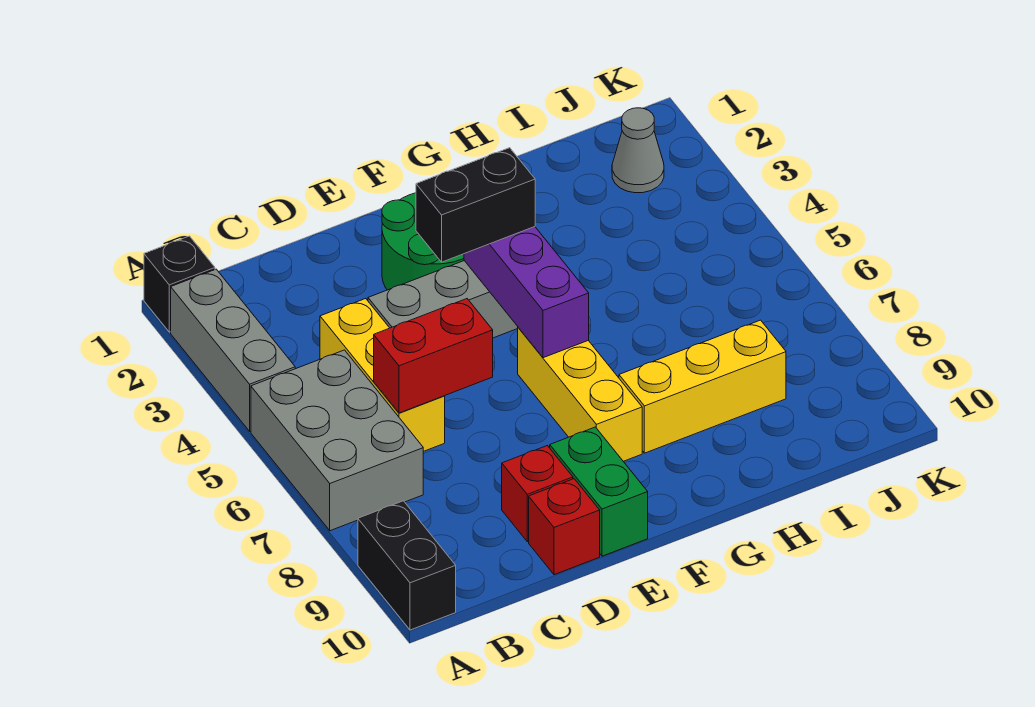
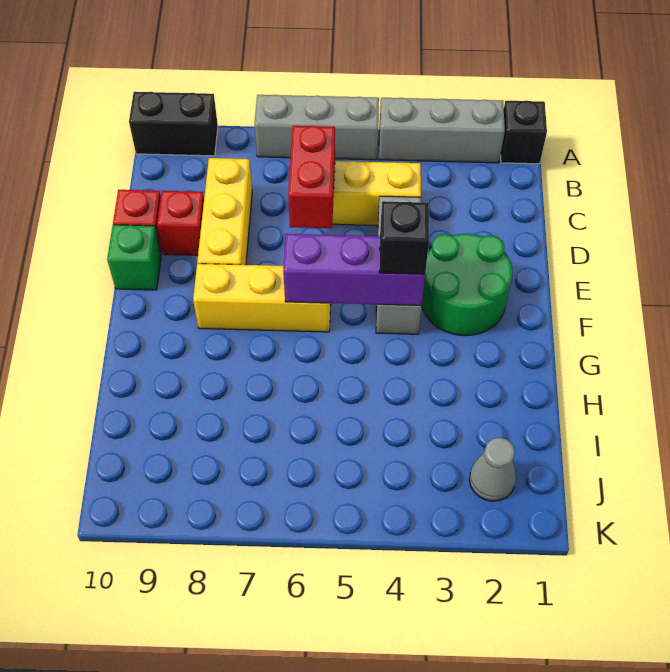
grey 2x3 brick [251,350,423,531] -> grey 1x3 brick [254,95,379,160]
black 1x2 brick [416,148,535,262] -> black 1x1 brick [379,201,429,274]
green 1x2 brick [550,427,648,556] -> green 1x1 brick [107,225,161,290]
yellow 1x3 brick [619,320,786,453] -> yellow 1x3 brick moved to [197,158,252,265]

